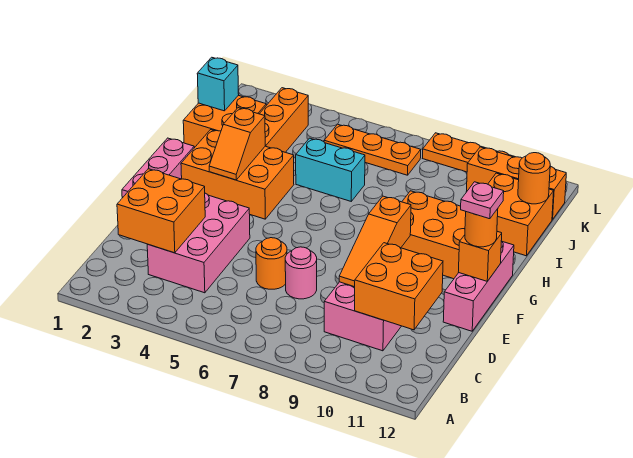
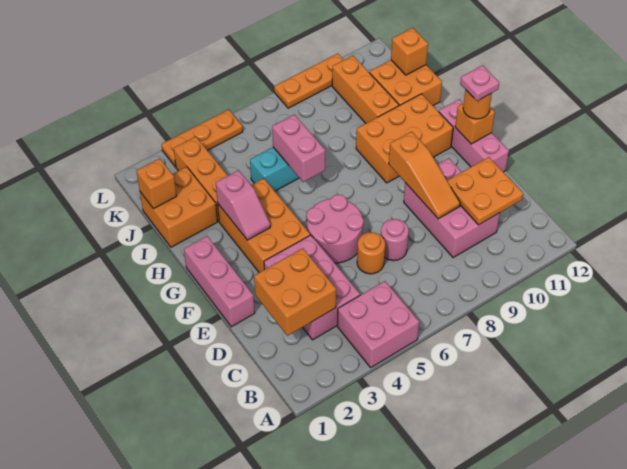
none -> pink 2x2 brick [337,281,419,367]
orange 2x2 brick [355,243,443,330] -> orange 2x2 plate [447,157,523,225]
none -> pink 2x2 round brick [306,195,364,263]
orange 2x3 brick [181,130,294,219] -> orange 2x3 brick turned to [218,178,310,273]
orange 1x2 slope [209,108,265,180] -> pink 1x2 slope [216,170,270,240]
none -> pink 1x2 brick [272,115,325,182]
cyan 1x1 brick [197,57,239,111] -> orange 1x1 brick [137,158,176,209]
orange 1x1 round brick [518,153,550,204] -> orange 1x1 brick [391,28,428,75]
orange 1x3 plate [324,124,421,175] -> orange 1x3 plate moved to [161,109,243,167]
orange 1x3 brick [466,147,566,220] -> orange 1x3 brick turned to [332,56,399,123]

